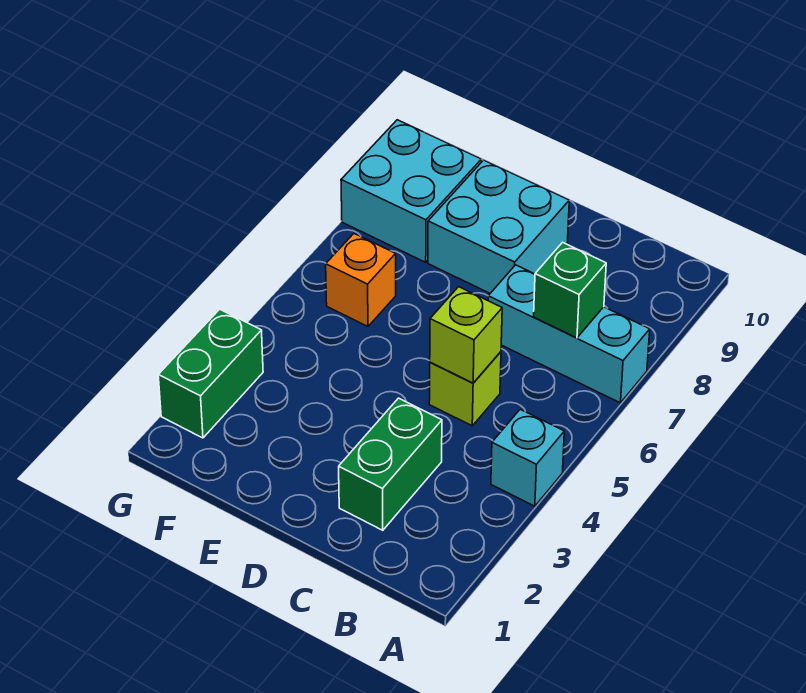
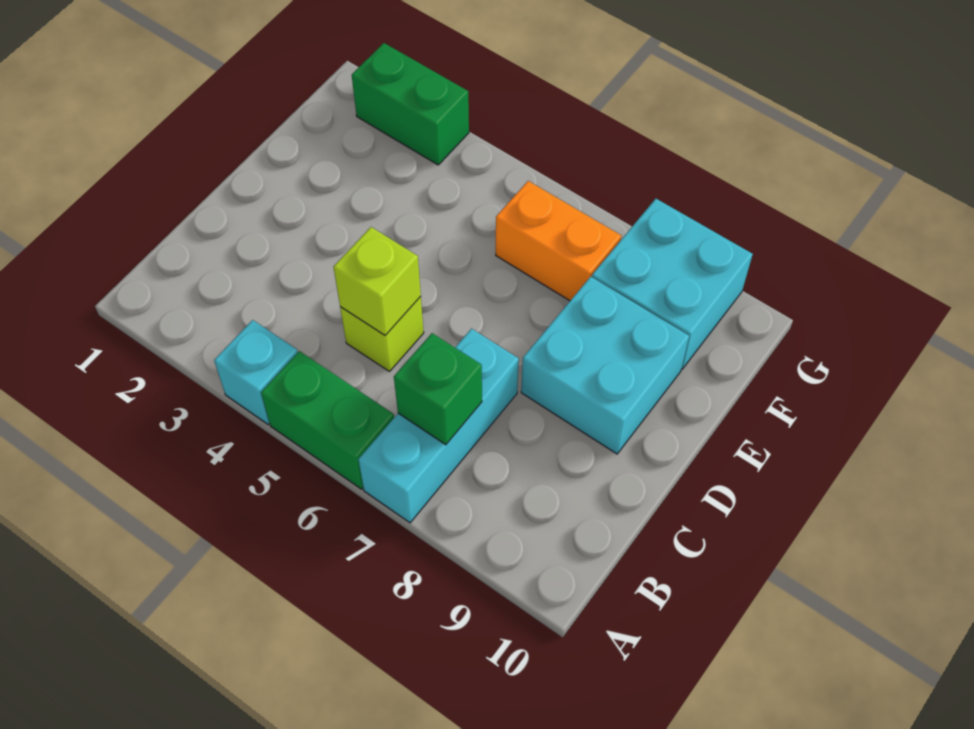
green 1x2 brick [339,398,442,530] -> green 1x2 brick moved to [261,351,394,489]
orange 1x1 brick [326,234,396,326] -> orange 1x2 brick [496,181,621,301]

